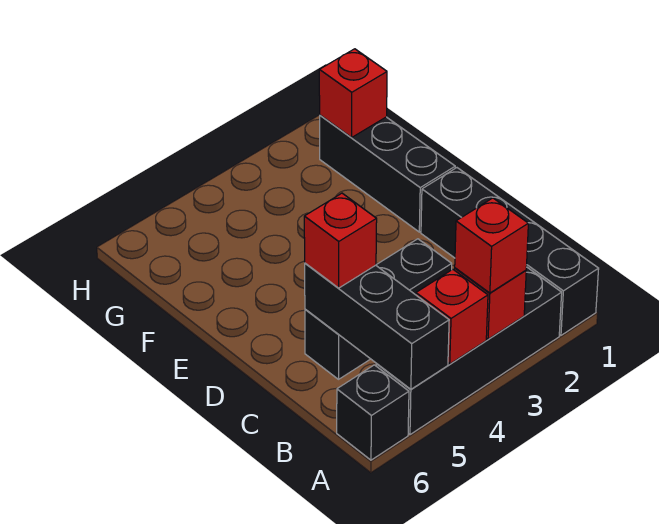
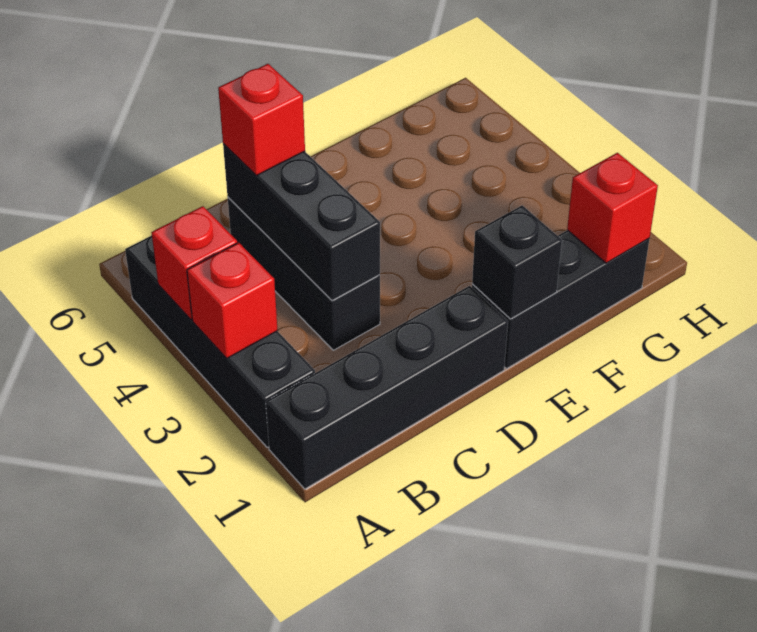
red 1x1 brick [455,198,528,293] -> none
black 1x3 brick [305,263,449,389] -> black 1x3 brick turned to [223,144,380,301]
black 1x1 brick [337,365,409,460] -> black 1x1 brick moved to [472,205,562,319]

